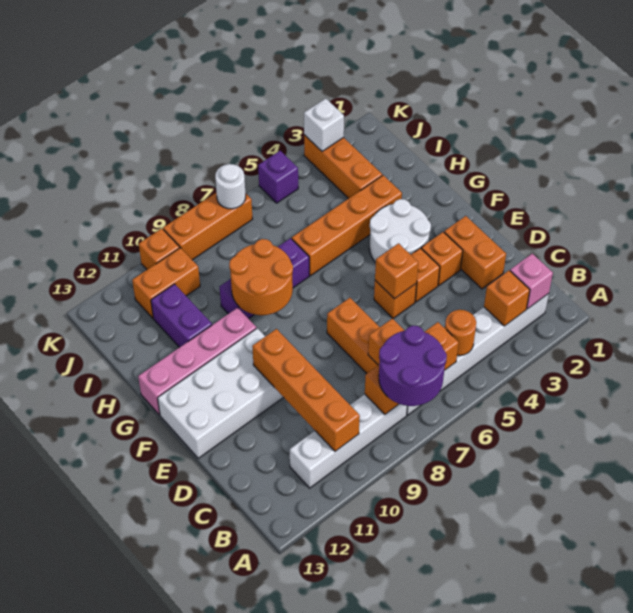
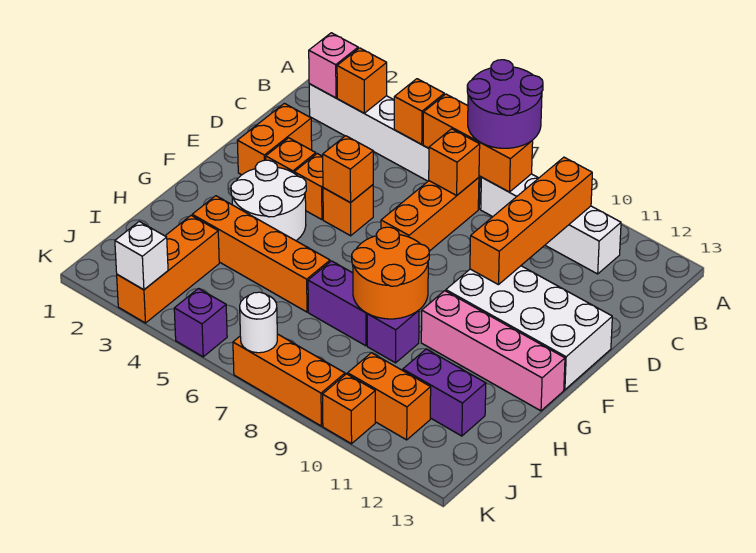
orange 1x1 round brick [445,310,476,356] -> orange 1x1 brick [394,79,444,144]
purple 1x2 brick [151,284,212,347] -> purple 1x2 brick turned to [403,349,486,436]

